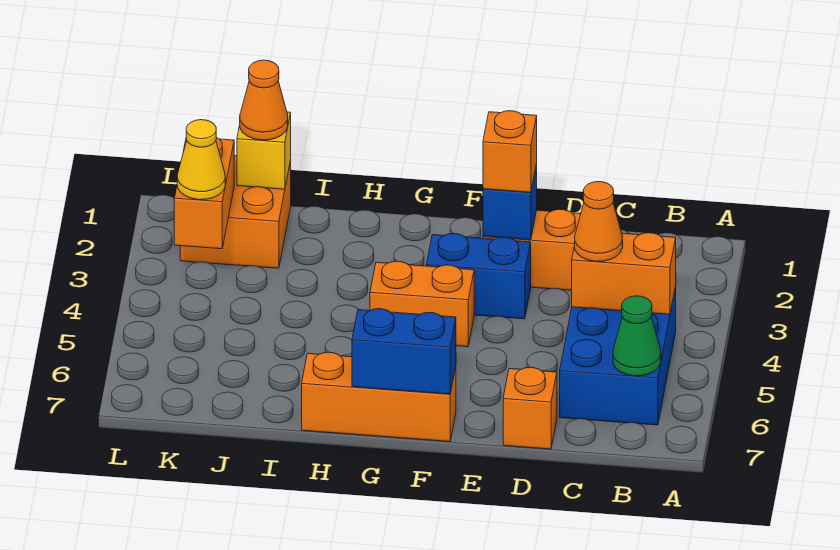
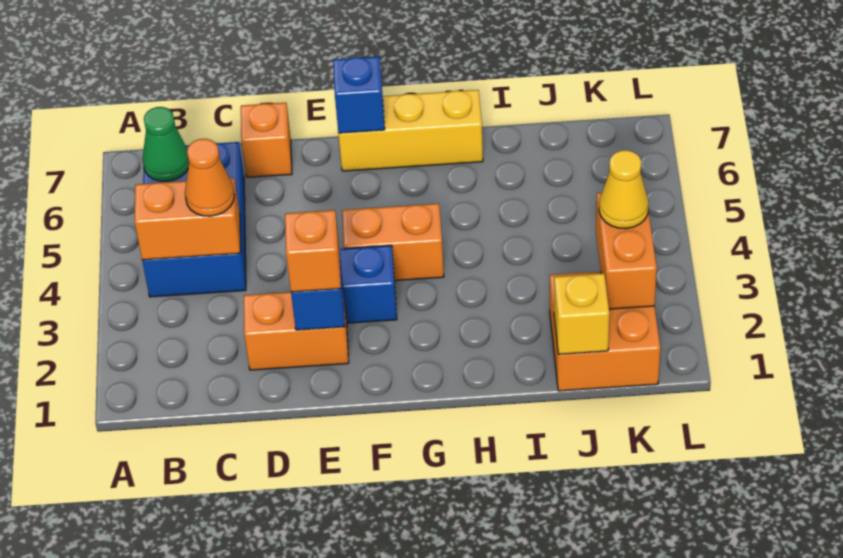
orange 1x3 brick [302,352,456,442] -> yellow 1x3 brick [338,90,483,171]
blue 1x2 brick [352,309,456,394] -> blue 1x1 brick [333,57,385,133]
orange 1x1 cone [240,60,288,140] -> none

